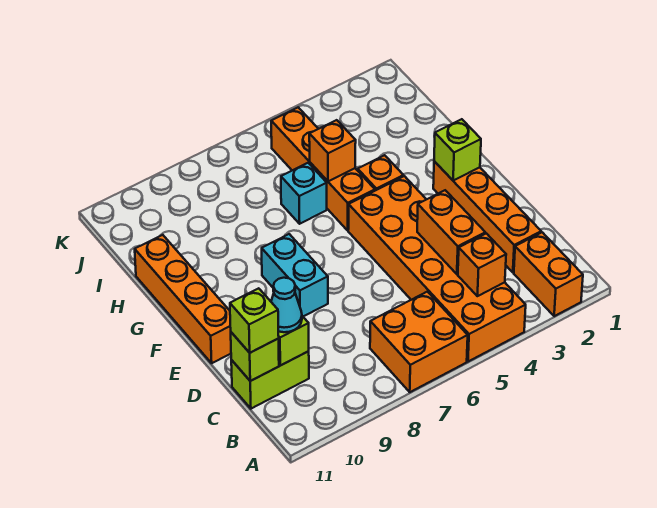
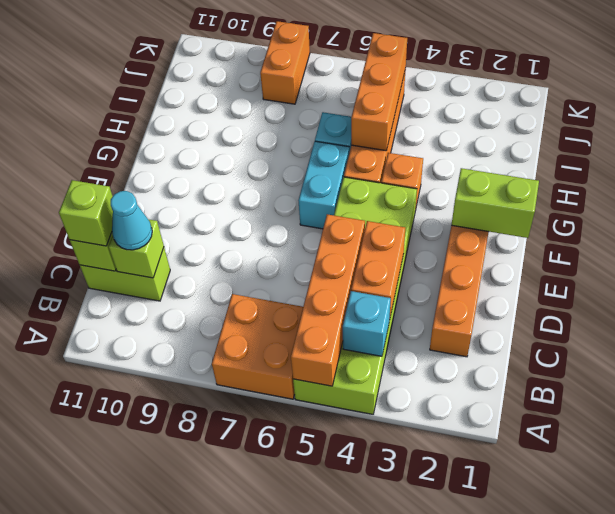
orange 1x2 brick [514,232,583,316] -> orange 1x2 brick moved to [260,21,310,104]
orange 2x6 brick [348,176,526,362] -> lime 2x6 brick [293,177,417,414]
orange 1x1 brick [458,233,506,296] -> cyan 1x1 brick [343,291,391,356]
cyan 1x2 brick [262,234,328,316] -> cyan 1x2 brick moved to [298,141,349,229]
orange 1x4 brick [135,235,231,363] -> orange 1x4 brick moved to [291,214,365,386]
lime 1x1 brick [434,119,481,180] -> lime 1x2 brick [452,168,539,238]
orange 1x1 brick [309,120,356,181] -> orange 1x3 brick [351,33,407,151]

